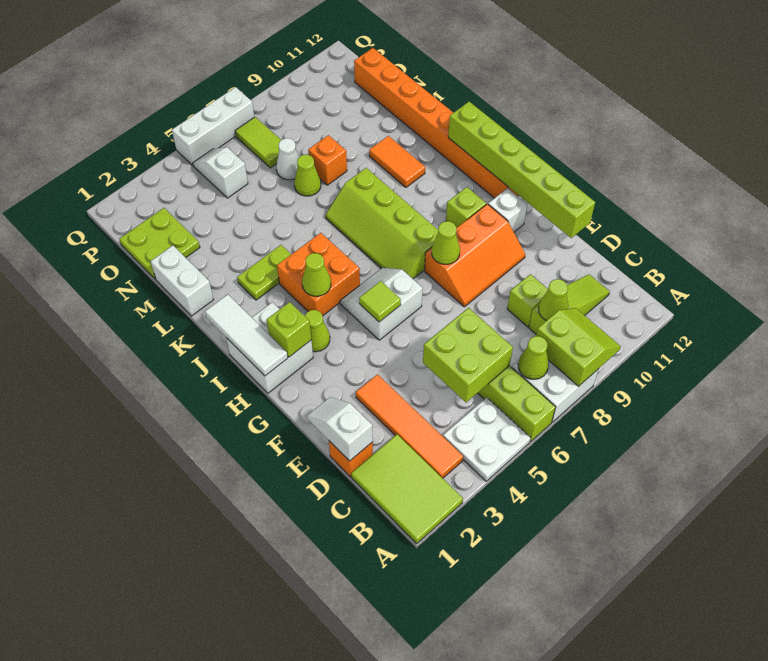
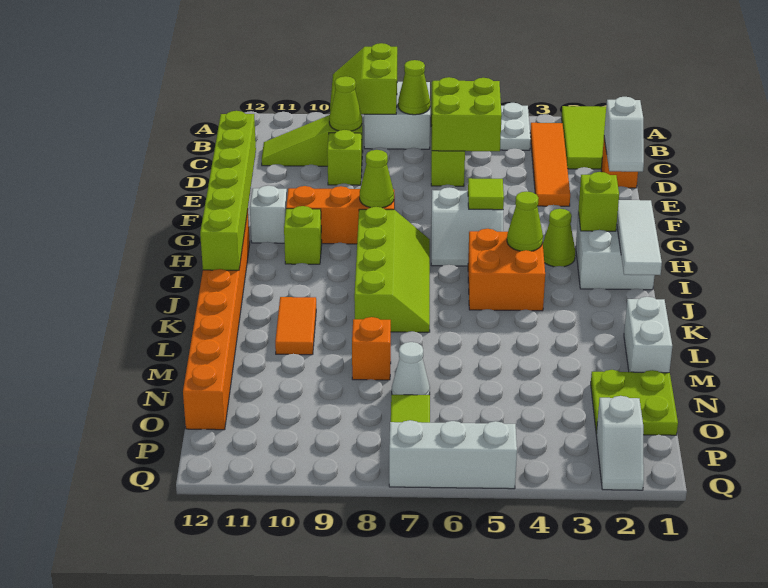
lime 1x2 plate [237,245,291,300] -> none
lime 1x1 cone [294,155,321,196] -> none
white 1x2 slope [193,147,248,198] -> white 1x2 slope moved to [596,396,644,490]

